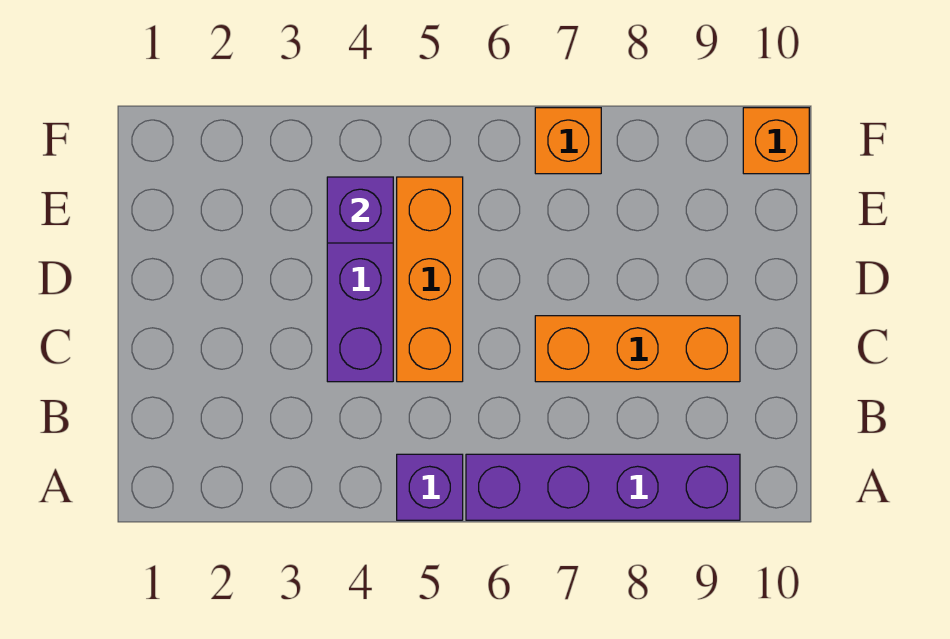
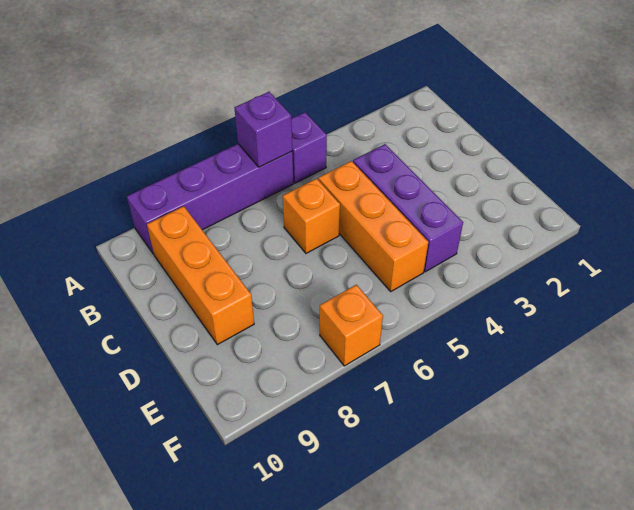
orange 1x3 brick [535,316,740,382] -> orange 1x3 brick turned to [147,206,254,345]
purple 1x1 brick [327,177,393,243] -> purple 1x1 brick moved to [235,92,292,167]
orange 1x1 brick [743,108,809,174] -> orange 1x1 brick moved to [283,178,340,253]

